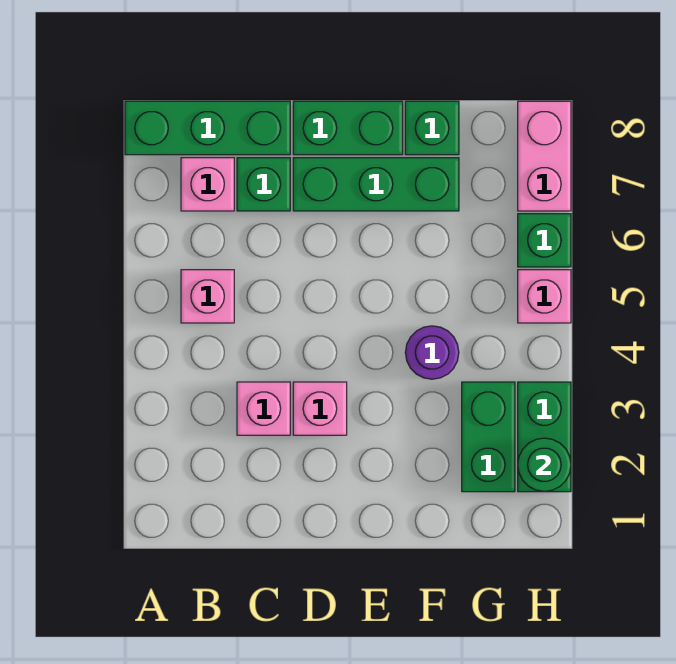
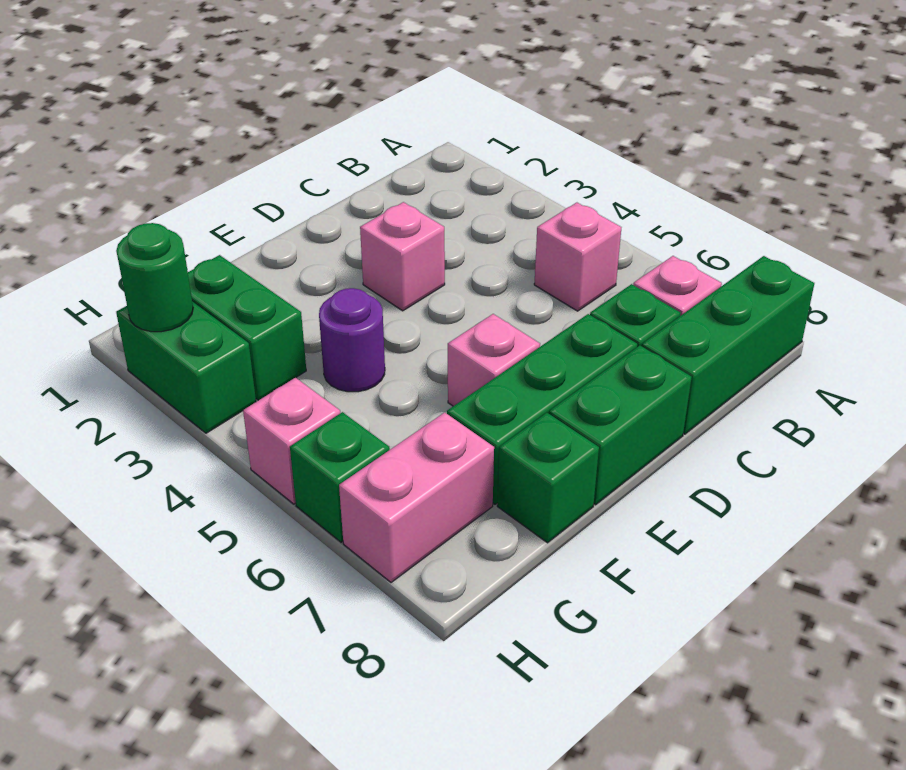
pink 1x1 brick [237,382,290,435] -> pink 1x1 brick moved to [448,314,540,406]
pink 1x2 brick [518,101,571,211] -> pink 1x2 brick turned to [339,412,494,582]

